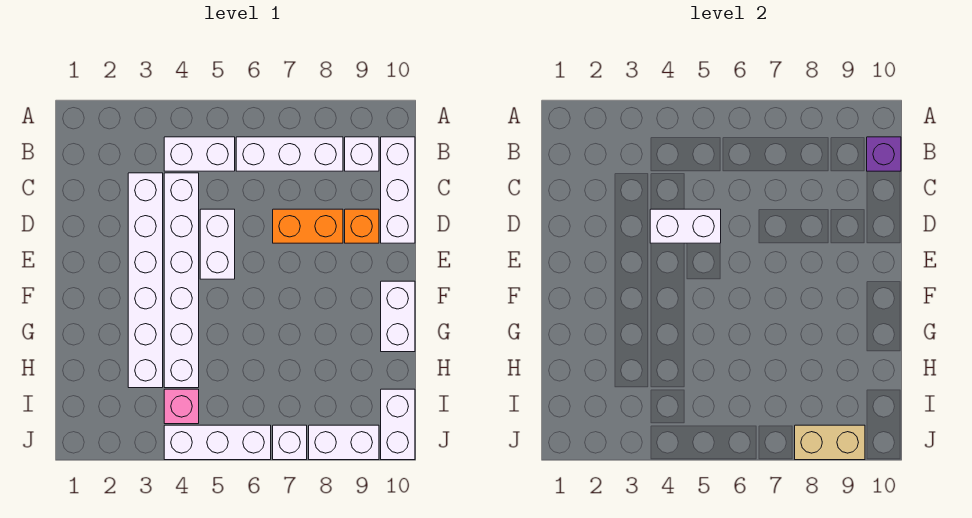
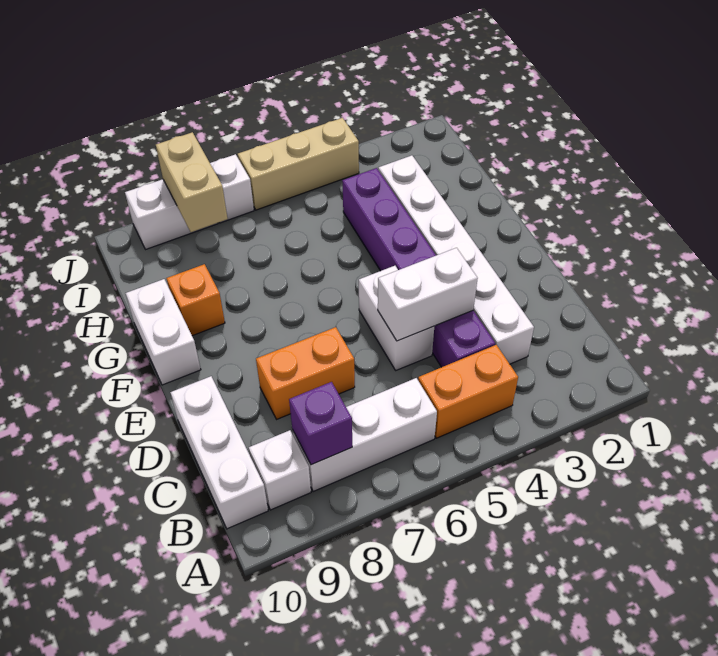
white 1x2 brick [164,137,235,171] -> orange 1x2 brick [418,345,518,438]
purple 1x1 brick [867,137,901,171] -> purple 1x1 brick moved to [289,382,352,465]
white 1x6 brick [164,173,199,388] -> purple 1x6 brick [342,168,495,367]
orange 1x1 brick [345,209,379,243] -> orange 1x1 brick moved to [166,264,225,336]
pink 1x1 brick [164,389,199,424] -> none
white 1x2 brick [381,389,415,460] -> none
white 1x3 brick [164,425,271,460] -> tan 1x3 brick [238,118,359,210]
tan 1x2 brick [795,425,865,460] -> tan 1x2 brick turned to [156,132,228,232]

